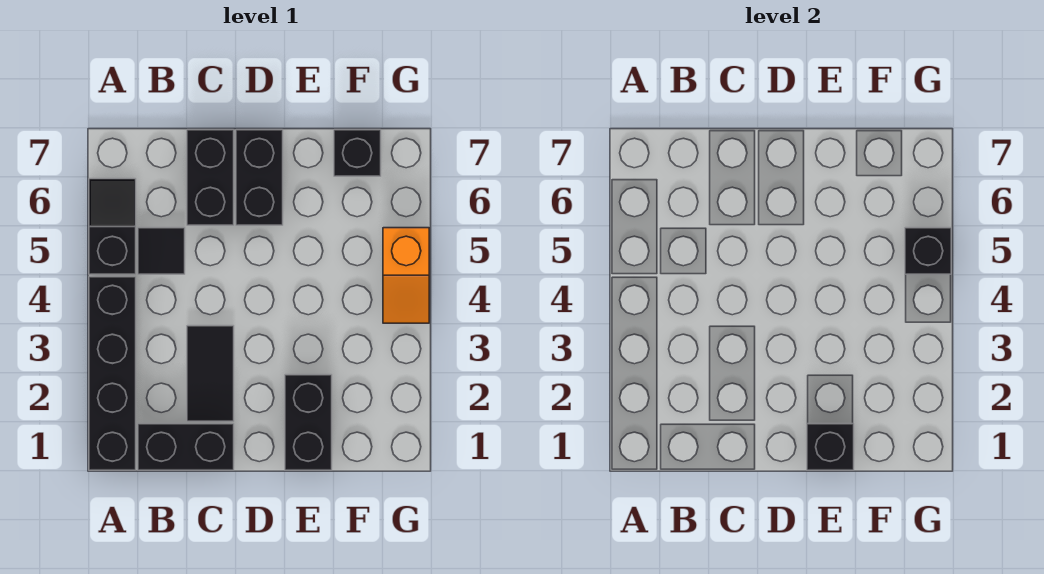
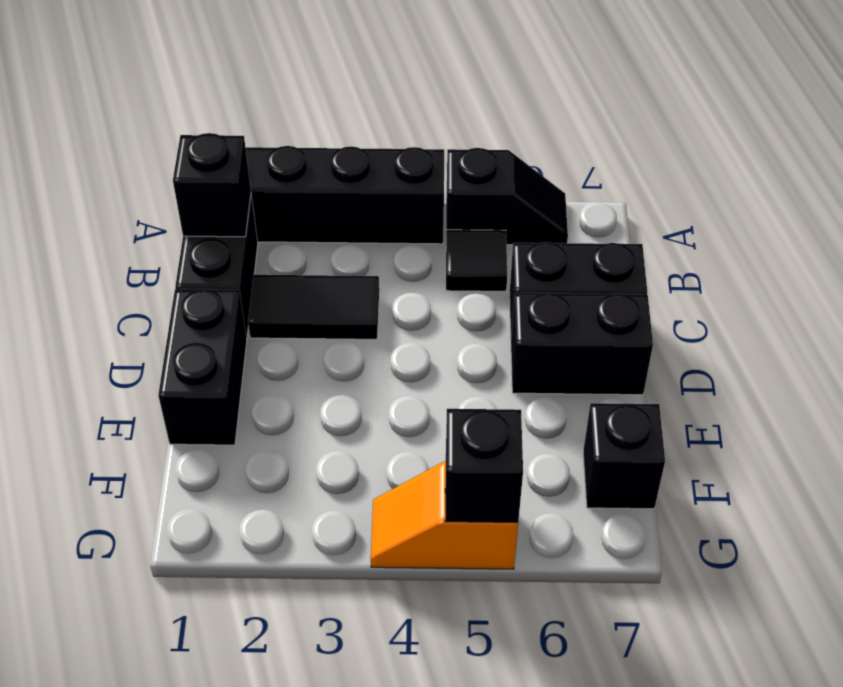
black 1x2 brick [285,375,332,470] -> black 1x2 brick turned to [158,289,247,445]
black 1x1 brick [807,424,854,470] -> black 1x1 brick moved to [173,133,251,237]

